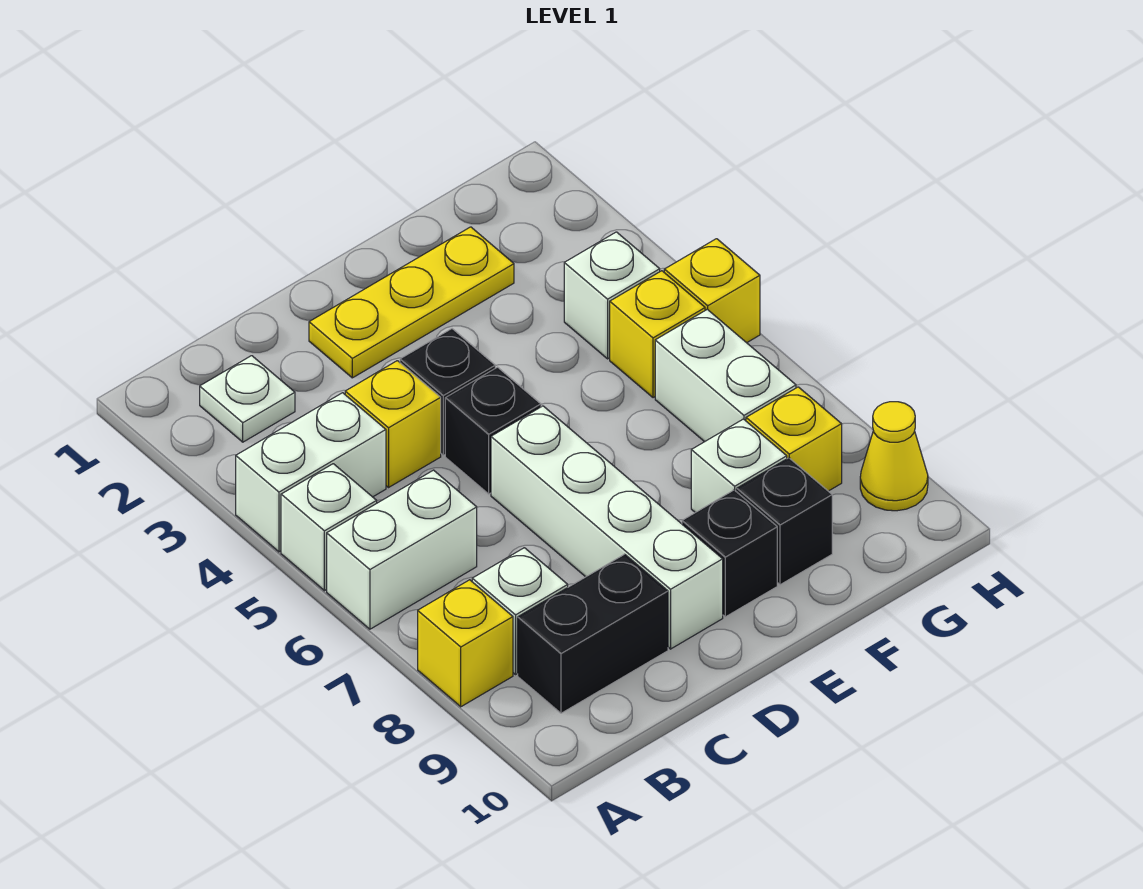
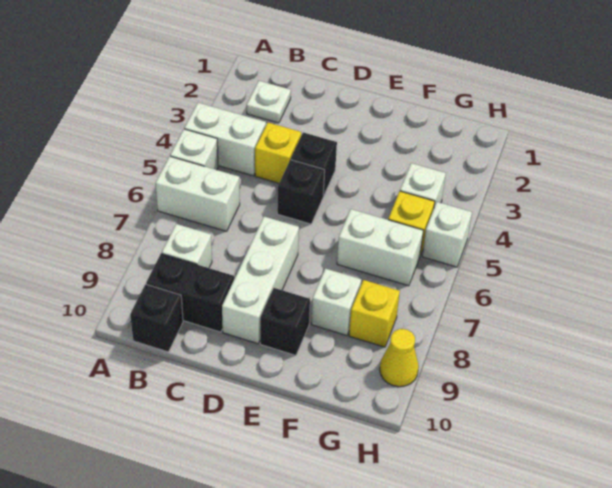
yellow 1x1 brick [418,580,513,707] -> none
yellow 1x3 plate [309,227,514,378] -> none
white 1x4 brick [491,406,723,649] -> white 1x3 brick [222,217,299,344]
black 1x1 brick [737,458,832,585] -> black 1x1 brick moved to [130,284,183,352]
white 1x2 brick [655,309,796,442] -> white 1x2 brick turned to [337,209,423,286]
yellow 1x1 brick [664,239,760,343] -> white 1x1 brick [422,202,472,267]

